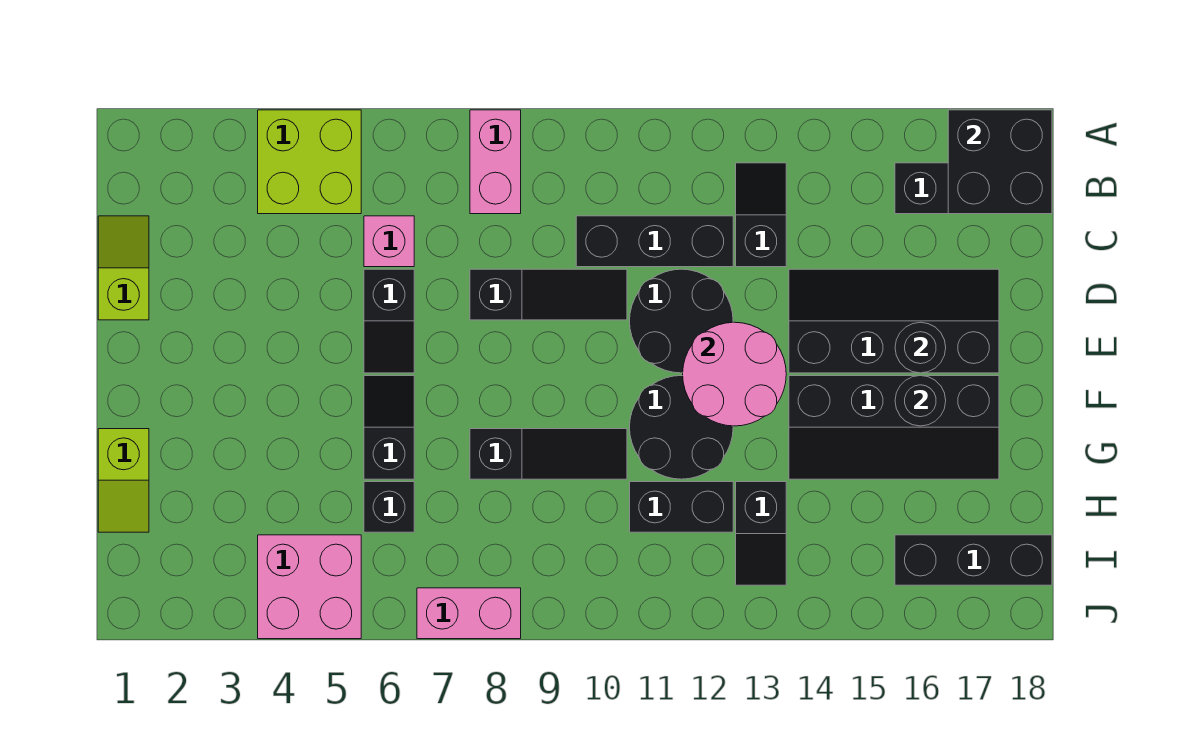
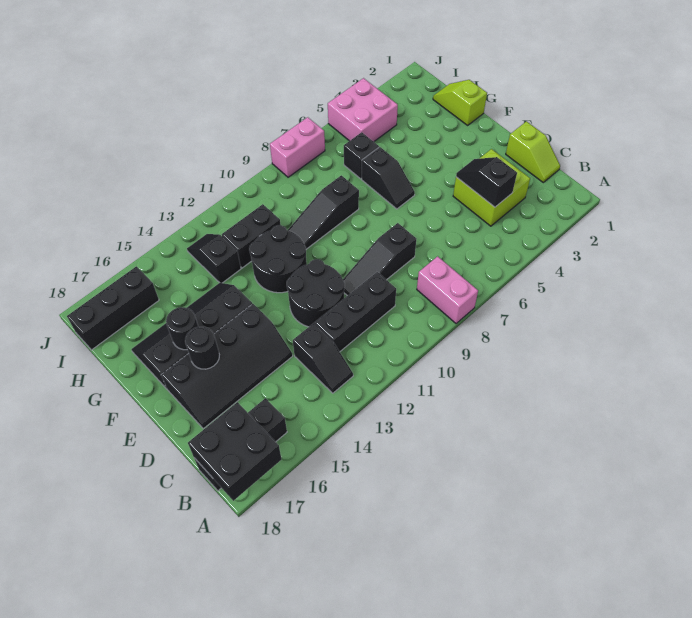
lime 2x2 brick [258,110,361,214] -> lime 2x2 brick moved to [453,149,530,226]
pink 1x1 brick [364,216,414,267] -> none
black 1x2 slope [364,269,414,373] -> black 1x2 slope moved to [456,157,517,207]
pink 2x2 round brick [683,322,786,426] -> none

